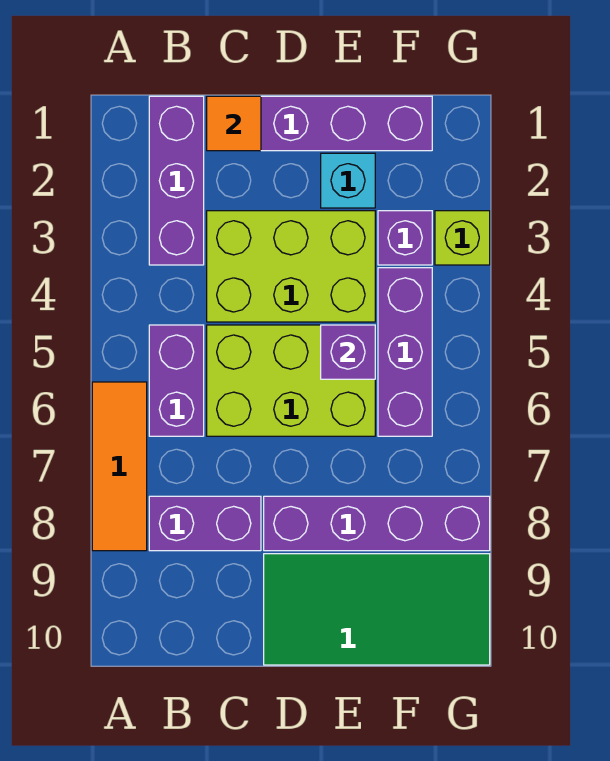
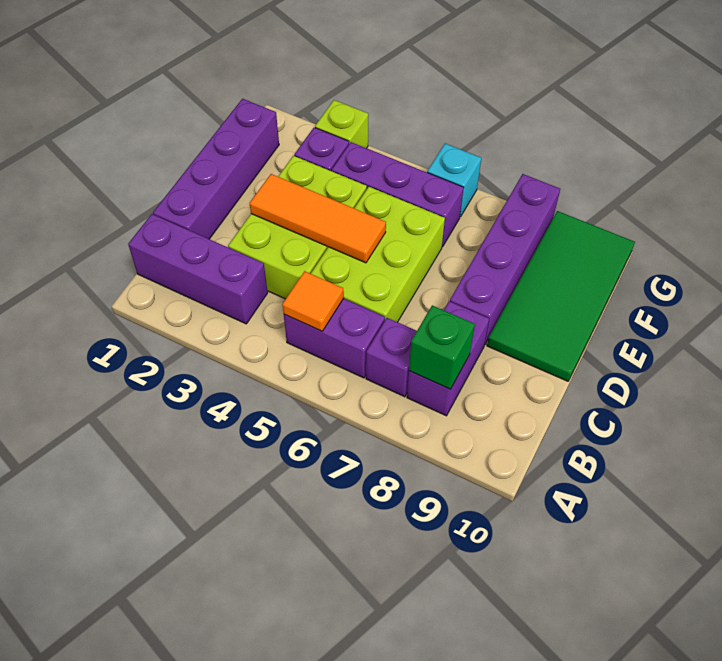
orange 1x3 tile [92,382,147,551] -> orange 1x3 tile moved to [250,174,386,263]
none -> green 1x1 brick [409,306,475,389]
orange 1x1 tile [207,96,261,151] -> orange 1x1 tile moved to [282,271,344,331]
cyan 1x1 brick [321,153,375,208] -> cyan 1x1 brick moved to [427,144,481,217]
purple 1x1 brick [321,325,375,379] -> purple 1x1 brick moved to [366,318,417,397]

